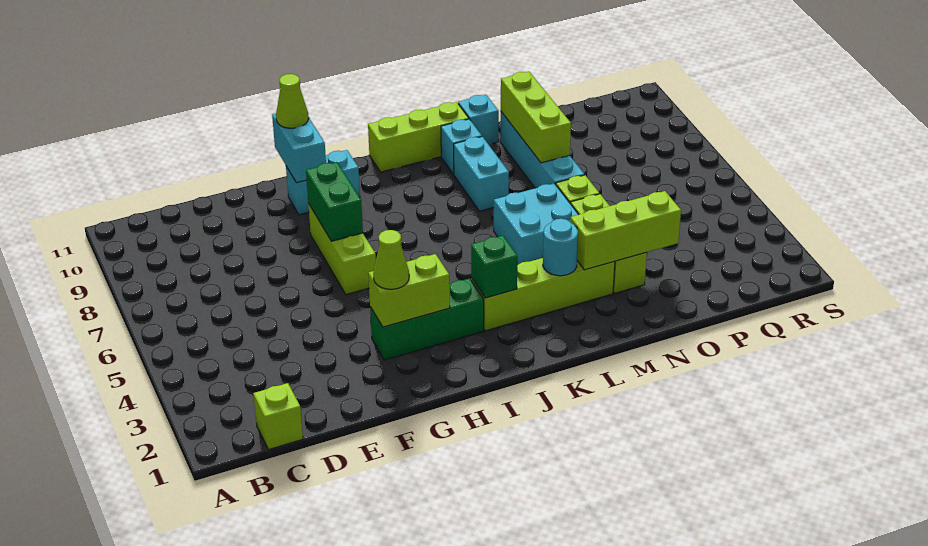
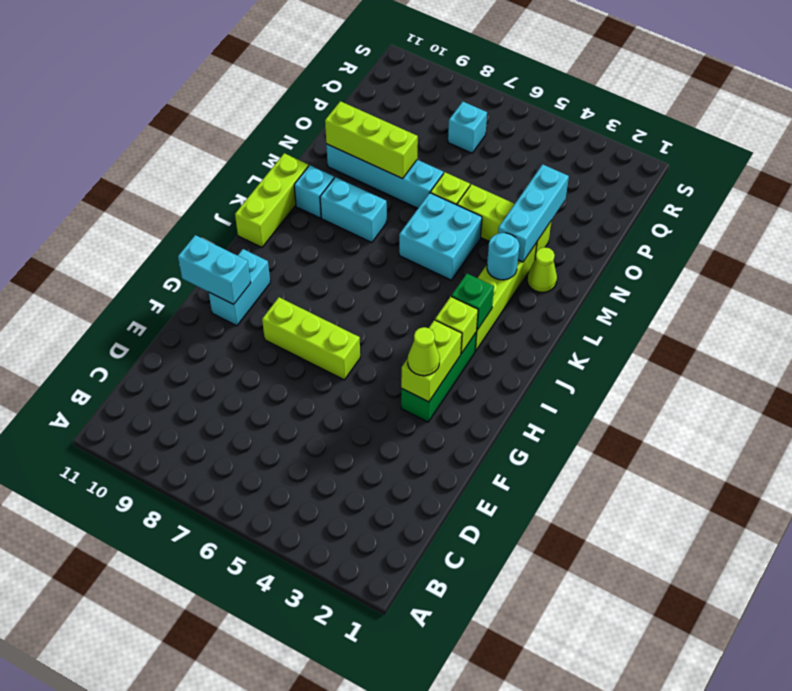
lime 1x1 brick [253,383,303,449] -> lime 1x1 brick moved to [435,297,478,353]
green 1x2 brick [306,162,363,241] -> none
lime 1x1 cone [276,74,309,128] -> lime 1x1 cone moved to [527,247,557,293]
lime 1x3 brick [570,191,681,270] -> cyan 1x3 brick [498,164,569,262]
cyan 1x1 brick [458,95,499,144] -> cyan 1x1 brick moved to [448,102,487,153]

